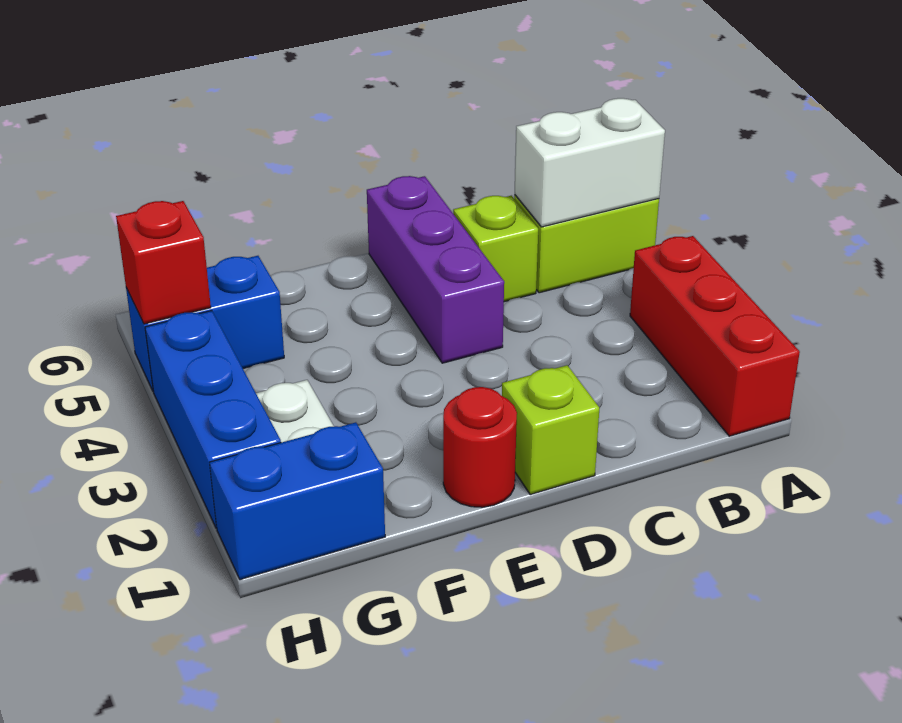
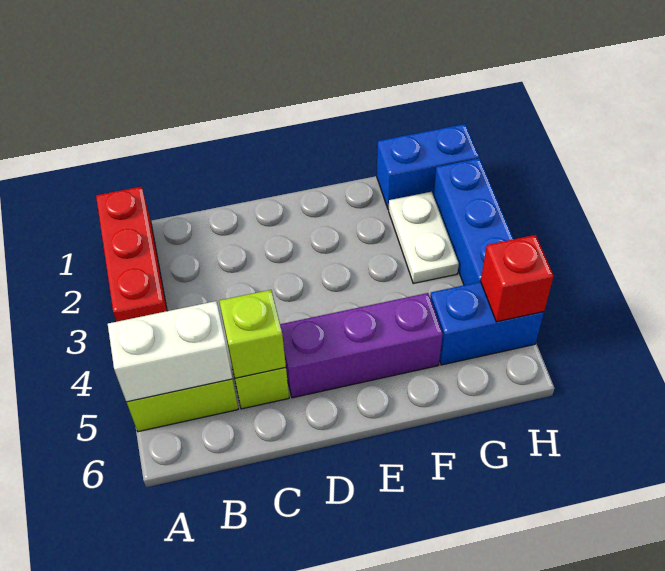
lime 1x1 brick [502,365,599,495] -> lime 1x1 brick moved to [219,290,286,378]
purple 1x3 brick [367,176,504,363] -> purple 1x3 brick turned to [280,293,443,398]
red 1x1 round brick [443,387,517,507] -> none

